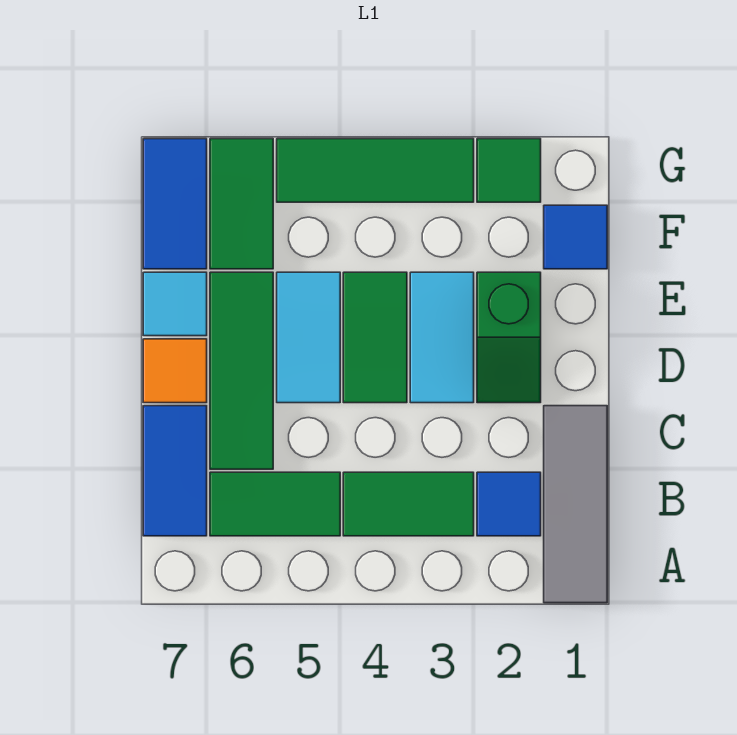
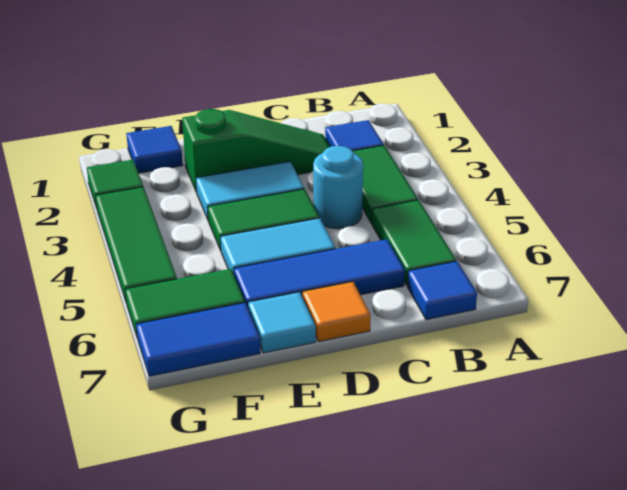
grey 1x3 tile [544,406,607,603] -> none
blue 1x2 tile [143,406,207,536] -> blue 1x1 tile [407,261,477,320]
none -> cyan 1x1 round brick [313,146,363,229]
green 1x3 tile [210,272,273,469] -> blue 1x3 tile [234,239,405,307]
green 1x2 slope [477,272,541,403] -> green 1x3 slope [182,109,330,192]

